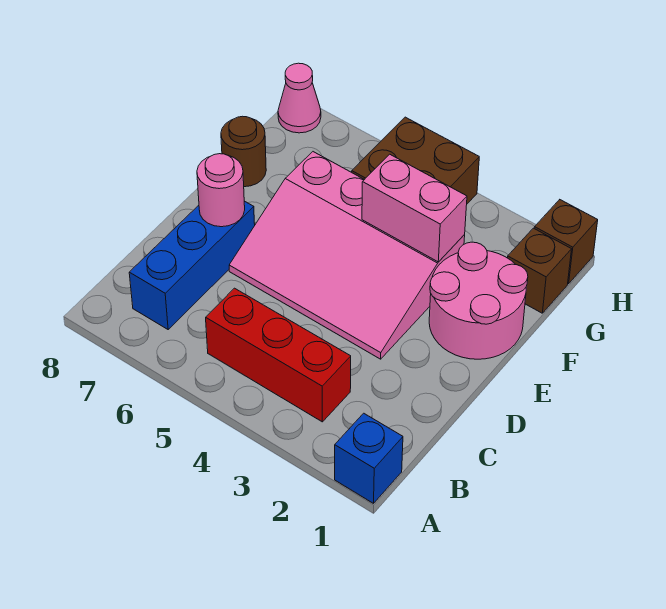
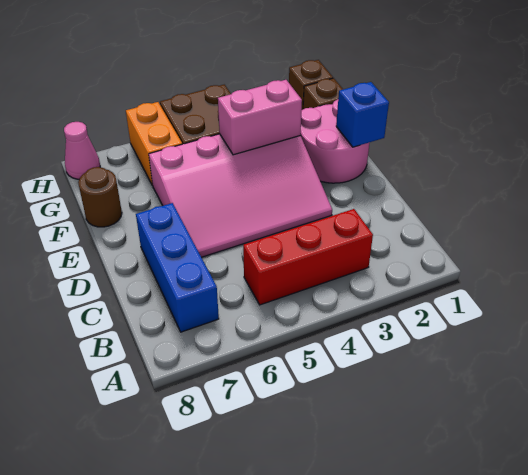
blue 1x1 brick [335,413,403,503] -> blue 1x1 brick moved to [336,82,389,147]
pink 1x1 round brick [197,154,245,227] -> none
none -> orange 1x2 brick [126,102,182,185]

